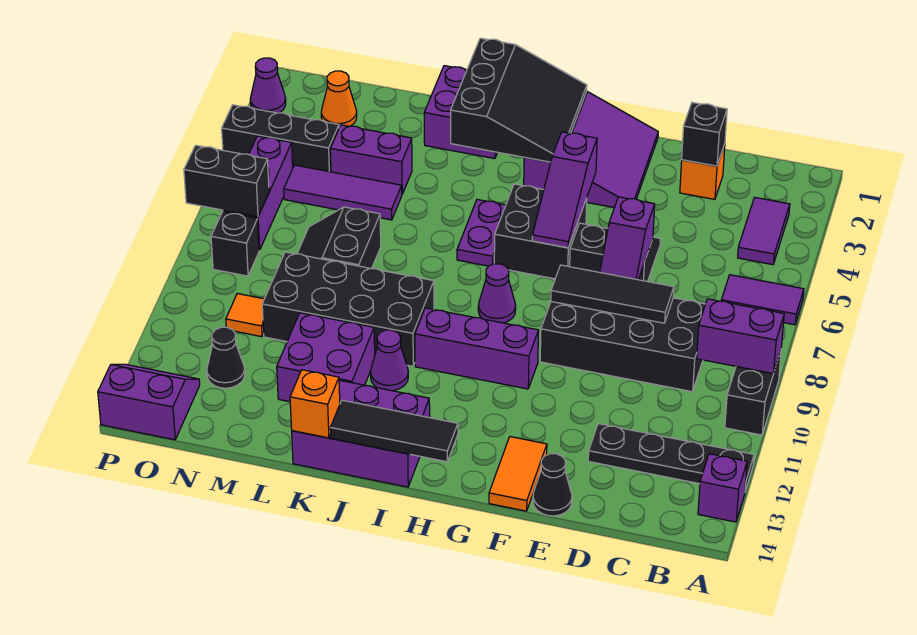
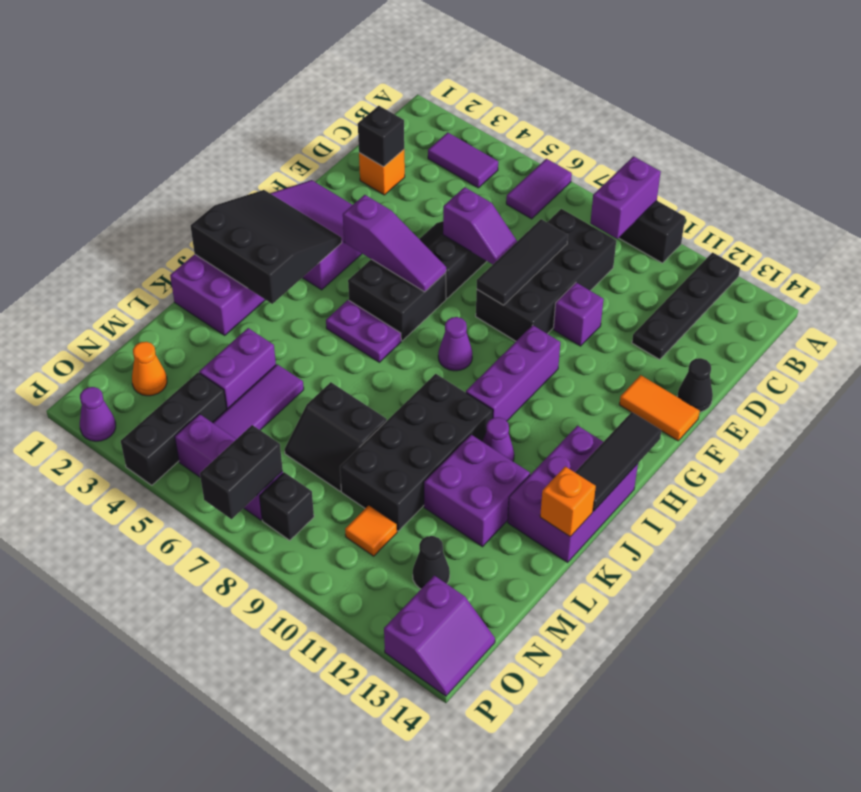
purple 1x1 brick [698,454,747,522] -> purple 1x1 brick moved to [553,283,604,346]
purple 2x2 slope [98,364,200,440] -> purple 2x2 slope turned to [384,575,495,696]

